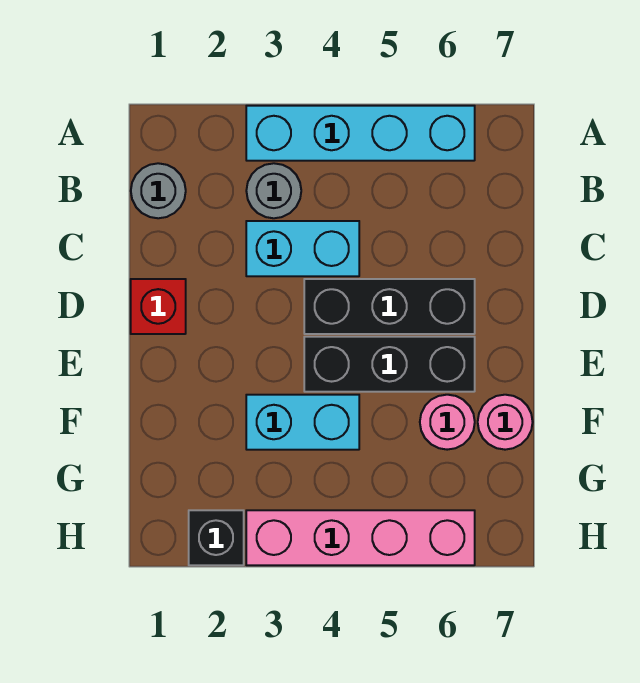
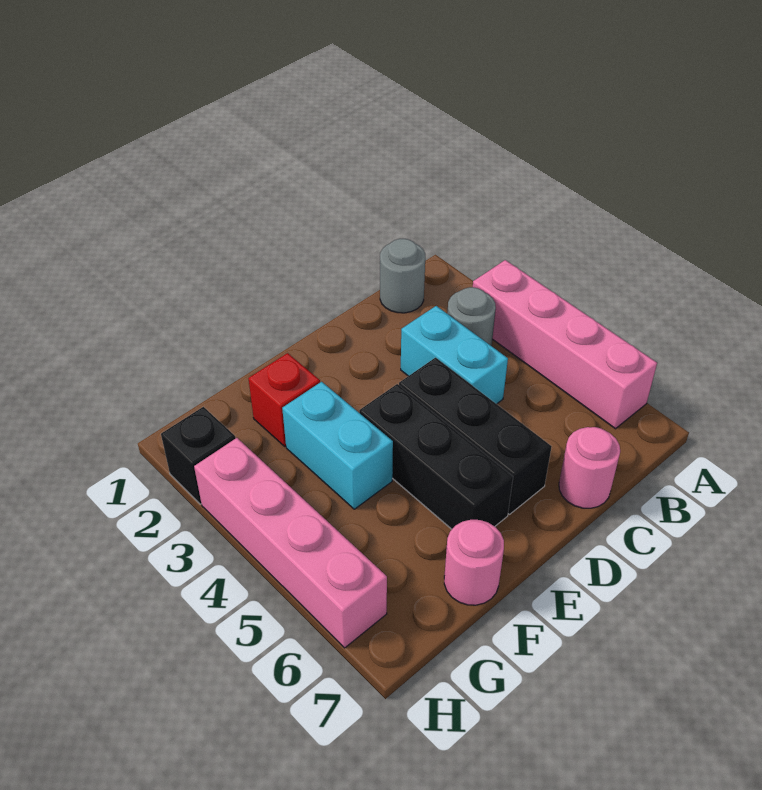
cyan 1x4 brick [246,106,475,161] -> pink 1x4 brick [473,260,657,429]
red 1x1 brick [131,279,186,334] -> red 1x1 brick moved to [248,353,320,446]
pink 1x1 round brick [420,395,475,450] -> pink 1x1 round brick moved to [559,427,620,508]

